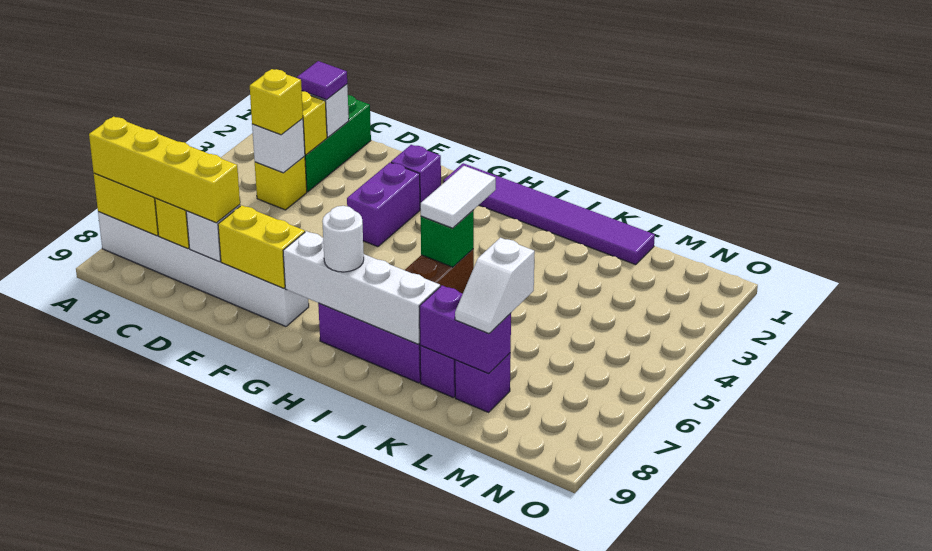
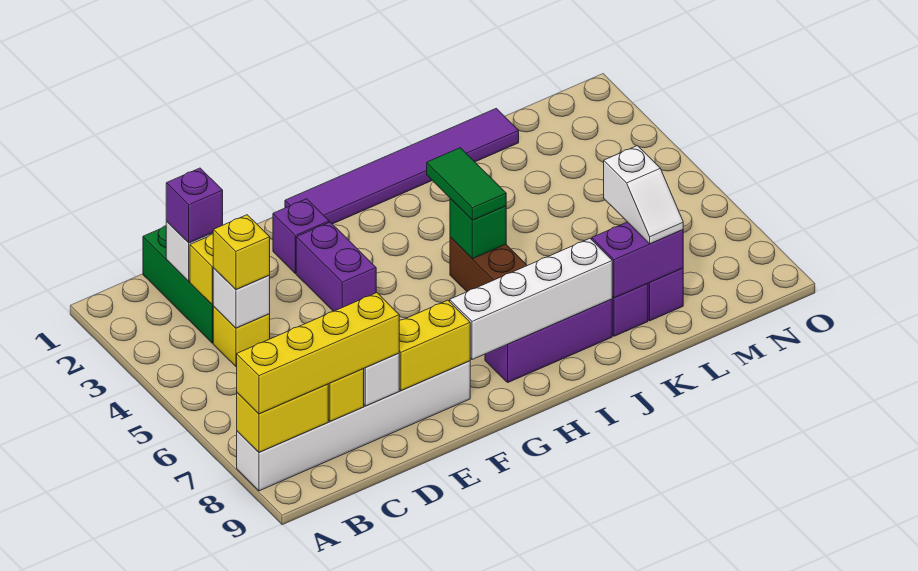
purple 1x1 tile [297,61,347,100] -> purple 1x1 brick [166,168,223,243]
white 1x1 round brick [322,206,364,272] -> none
white 1x2 tile [420,166,496,228] -> green 1x2 tile [427,148,506,220]

